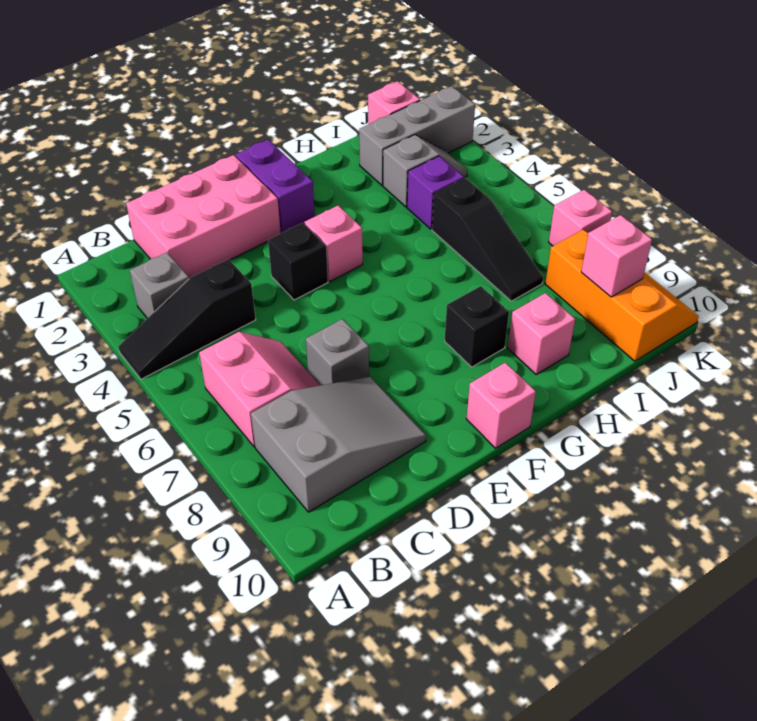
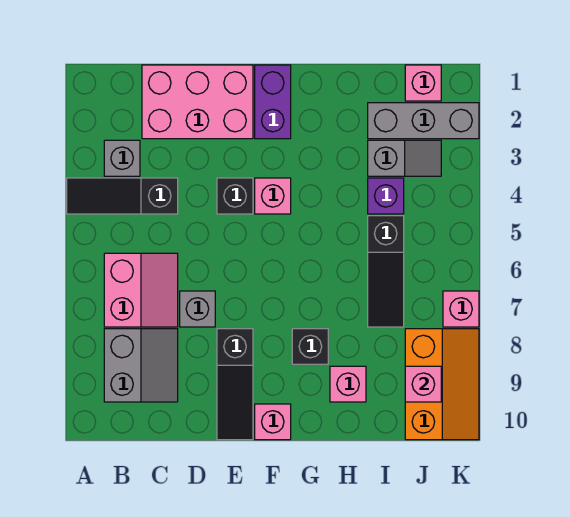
grey 2x3 slope [251,377,426,512] -> grey 2x2 slope [104,329,178,402]
none -> black 1x3 slope [217,329,253,440]

